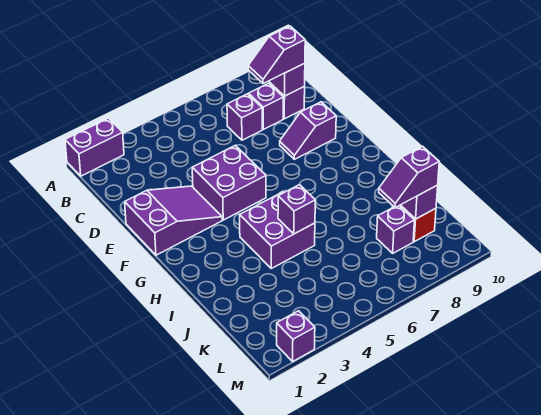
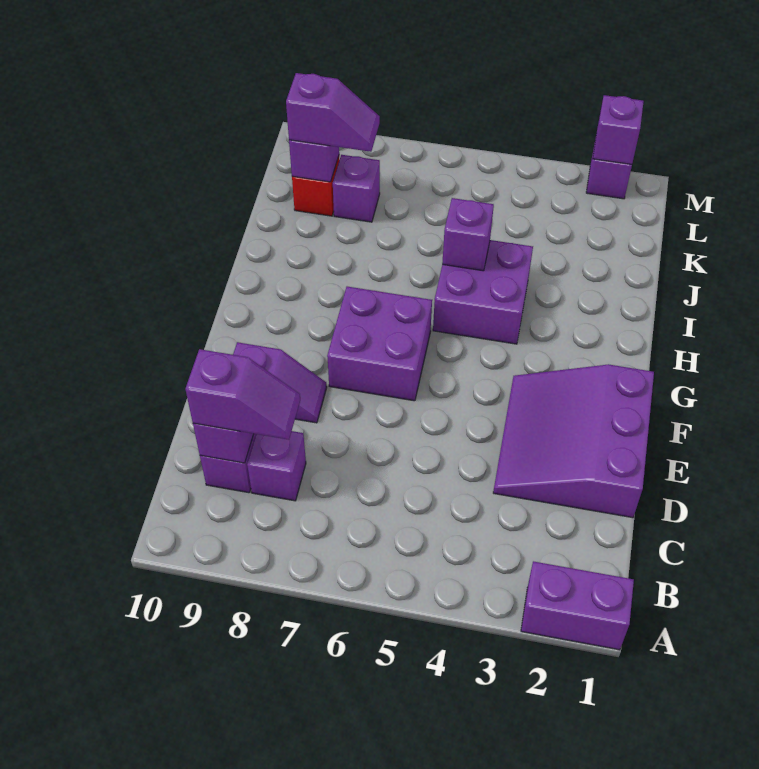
purple 1x1 brick [227,94,262,140] -> purple 1x1 brick moved to [593,95,644,164]
purple 2x3 slope [125,186,222,255] -> purple 3x3 slope [493,364,654,518]
purple 2x2 brick [192,146,266,220] -> purple 2x2 brick moved to [327,287,432,401]

